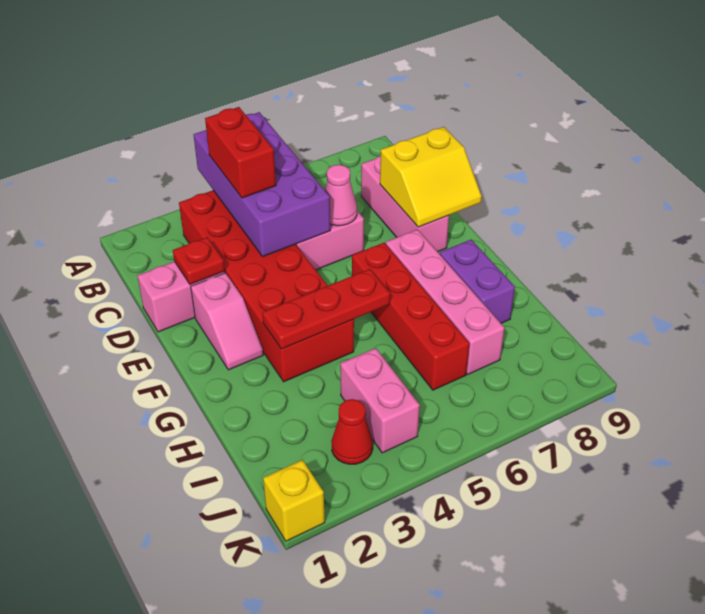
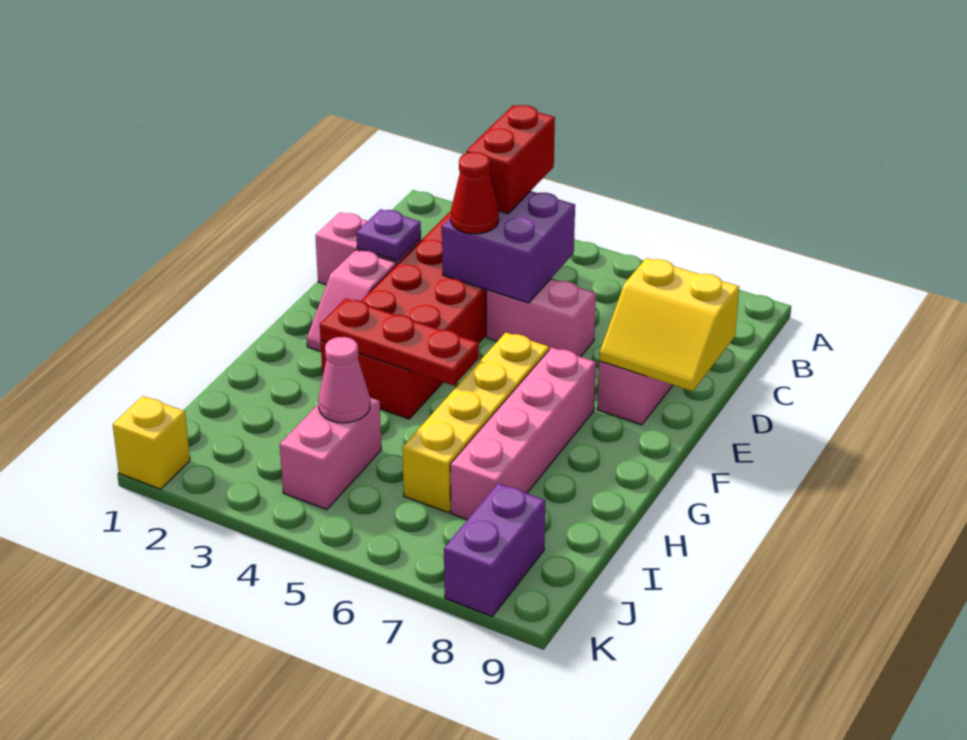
purple 2x4 brick [194,112,330,257] -> purple 2x2 brick [442,191,575,303]
red 1x1 plate [173,237,225,285] -> purple 1x1 plate [356,209,421,261]
pink 1x1 cone [325,165,357,226] -> pink 1x1 cone moved to [318,337,370,423]
red 1x4 brick [352,243,469,390] -> yellow 1x4 brick [402,333,549,513]
purple 1x2 brick [440,240,515,323] -> purple 1x2 brick moved to [444,483,545,616]
red 1x1 cone [331,399,373,464] -> red 1x1 cone moved to [451,152,499,234]

